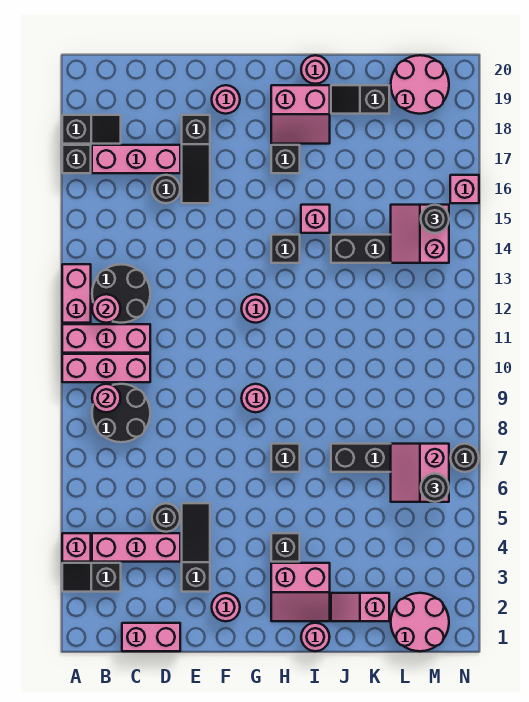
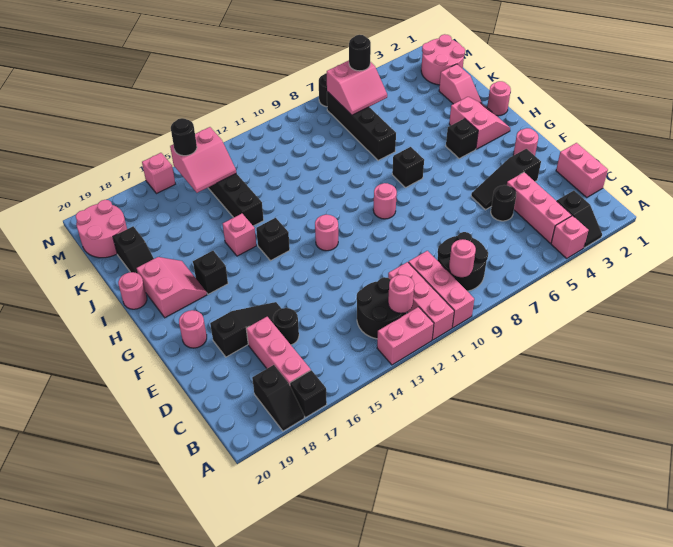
black 1x2 slope [62,115,121,144] -> black 1x2 slope turned to [252,365,304,431]

